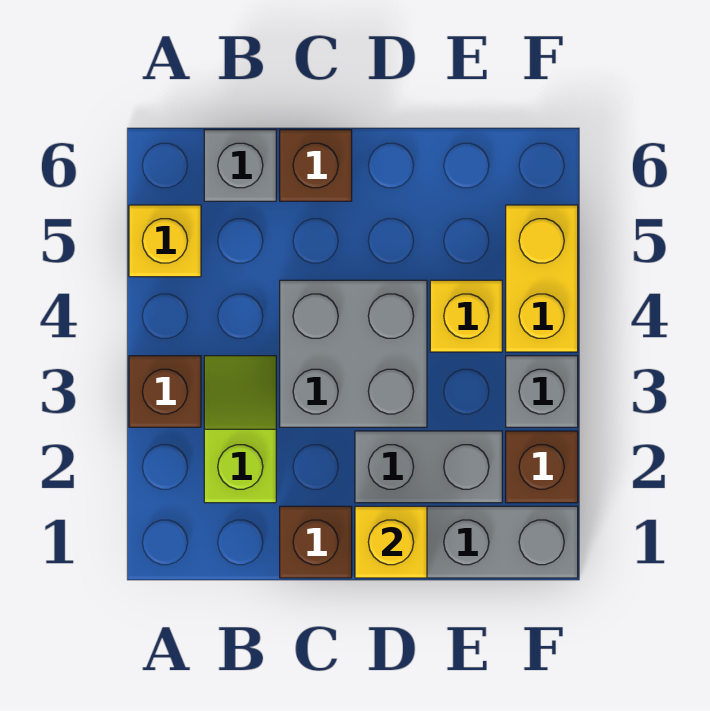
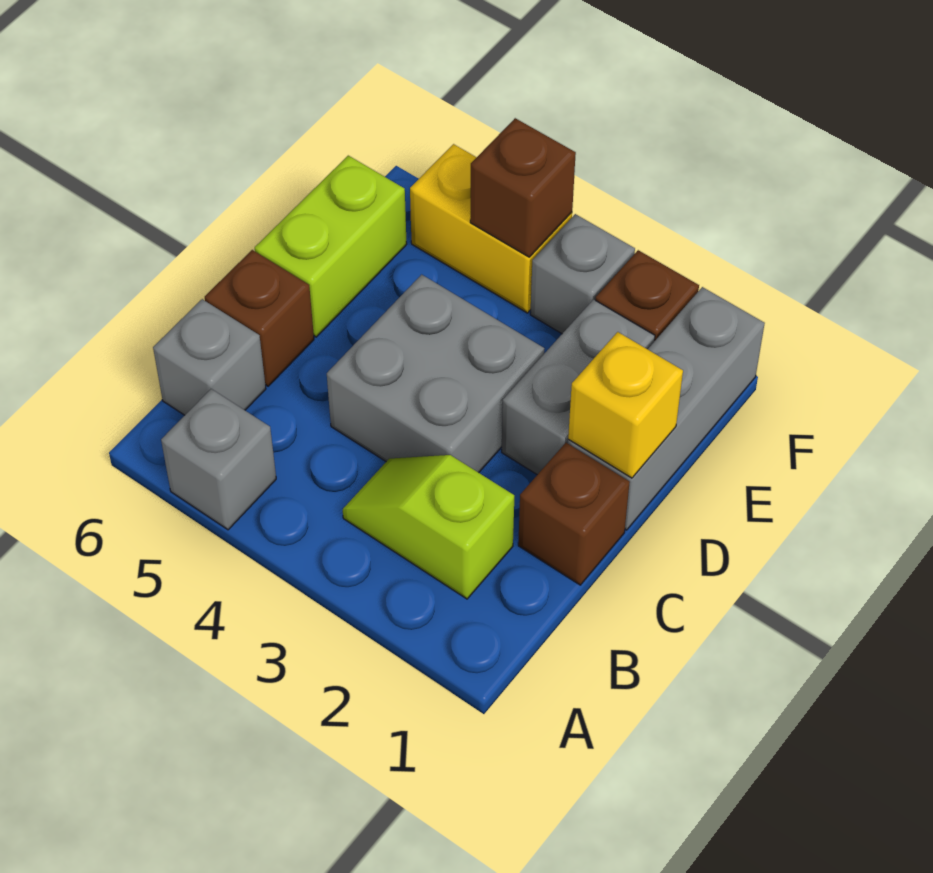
brown 1x1 brick [129,356,201,427] -> brown 1x1 brick moved to [470,118,576,257]
yellow 1x1 brick [129,205,201,277] -> grey 1x1 brick [161,389,276,530]
none -> lime 1x2 brick [255,156,407,337]
yellow 1x1 brick [430,280,502,352] -> none

